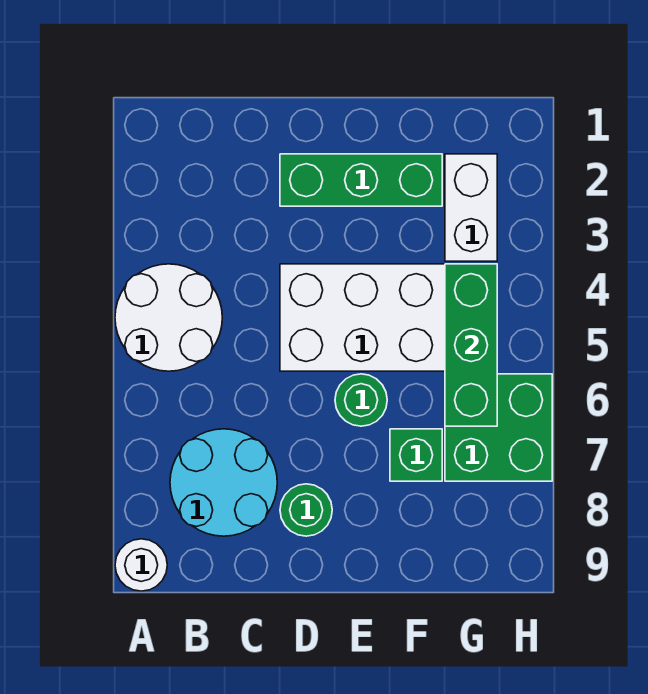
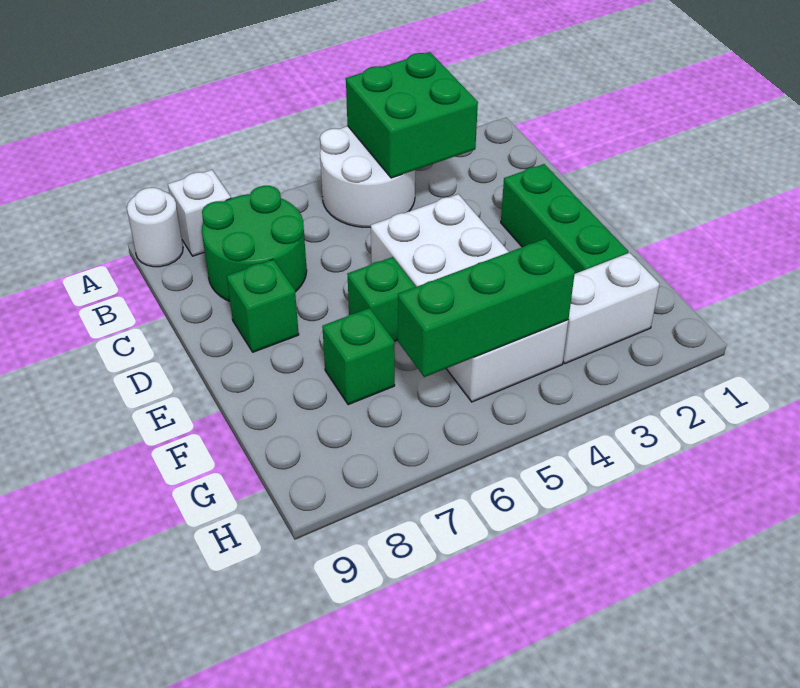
none -> white 1x1 brick [168,170,231,256]
cyan 2x2 round brick [170,429,277,536] -> green 2x2 round brick [202,186,307,301]
green 1x1 round brick [280,484,332,536] -> green 1x1 brick [227,259,299,352]
green 1x1 round brick [335,374,387,426] -> green 1x1 brick [347,257,416,341]
green 2x2 brick [445,374,552,481] -> green 2x2 brick moved to [346,52,478,178]

